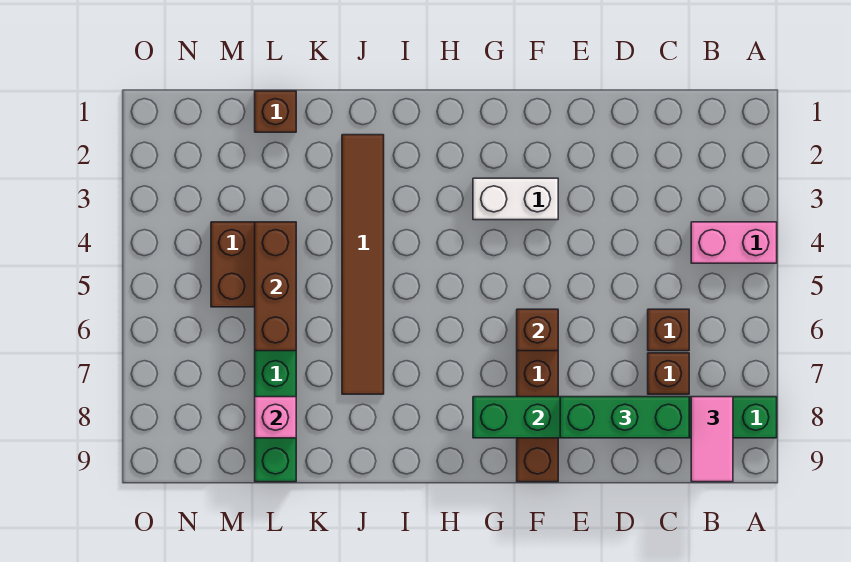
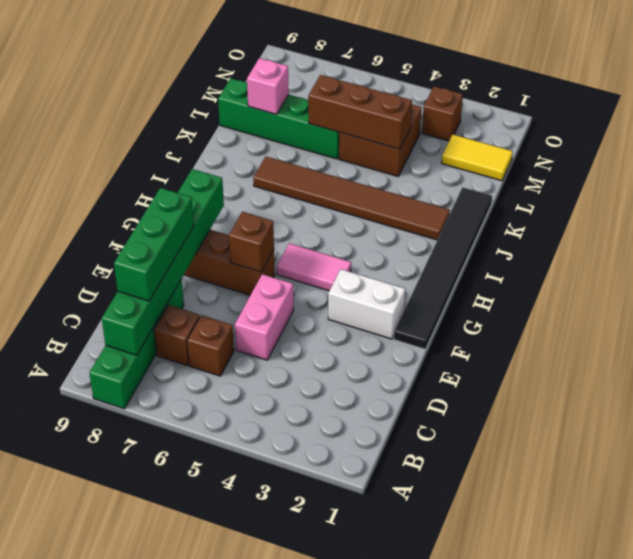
pink 1x2 brick [691,222,777,263] -> pink 1x2 brick moved to [235,274,294,360]
pink 1x2 tile [691,397,733,482] -> pink 1x2 tile moved to [277,243,351,291]
none -> black 1x6 tile [394,187,492,349]
white 1x2 brick [473,178,558,220] -> white 1x2 brick turned to [328,269,405,339]
brown 1x1 brick [255,91,296,132] -> brown 1x1 brick moved to [422,86,463,141]
none -> yellow 1x2 tile [442,134,513,181]

